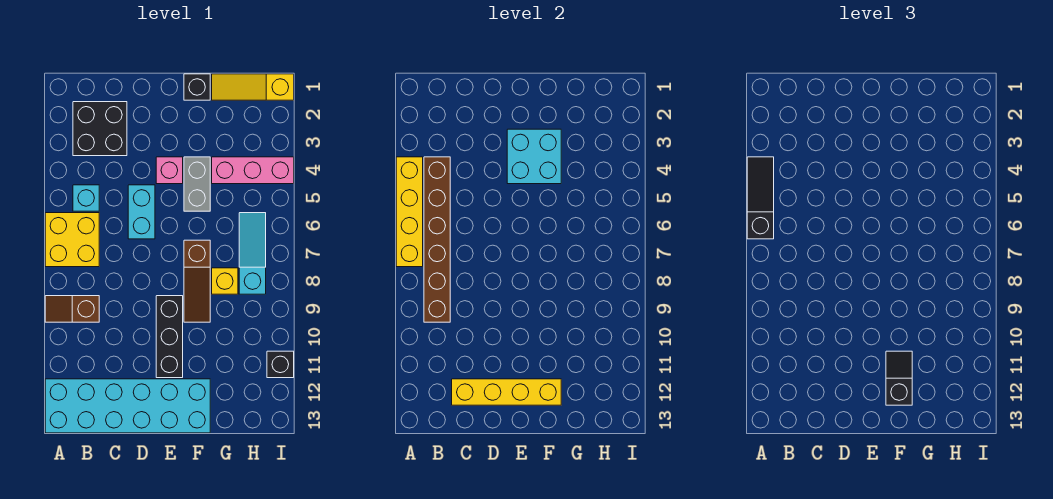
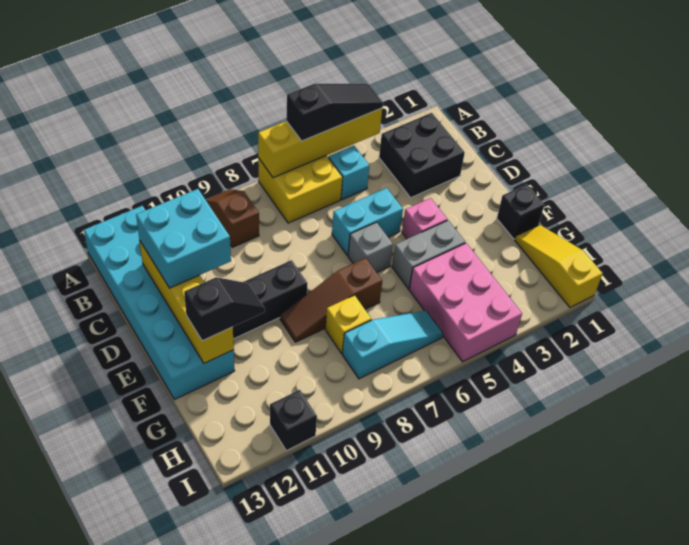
brown 1x6 brick [424,157,450,322] -> none
cyan 2x2 brick [507,129,561,184] -> cyan 2x2 brick moved to [136,189,231,288]
none -> grey 1x1 brick [348,222,393,272]
pink 1x3 brick [212,157,294,184] -> pink 2x3 brick [409,243,522,362]

